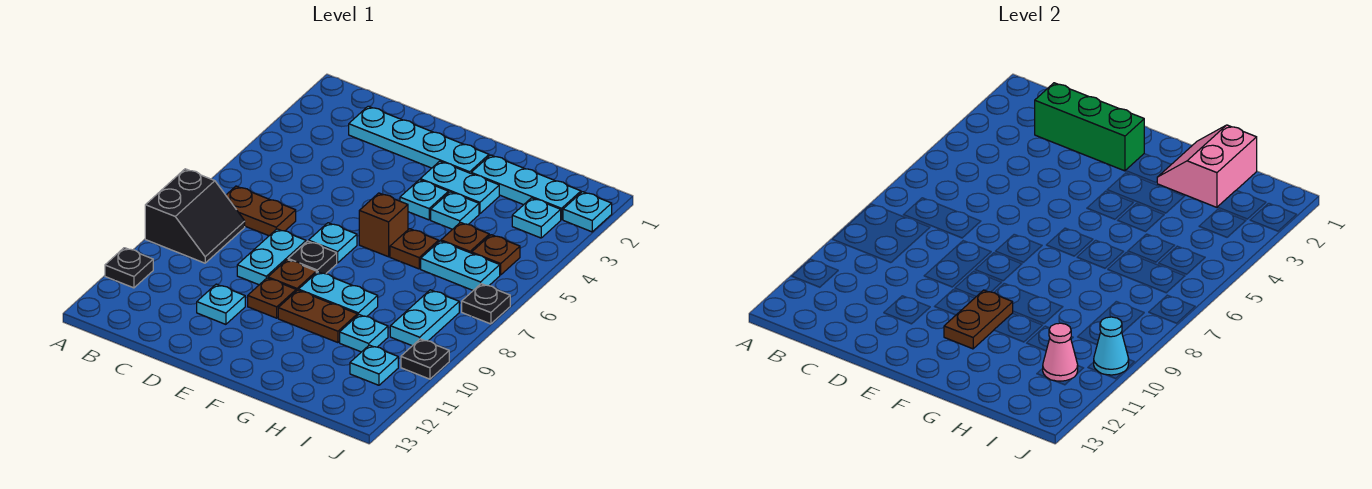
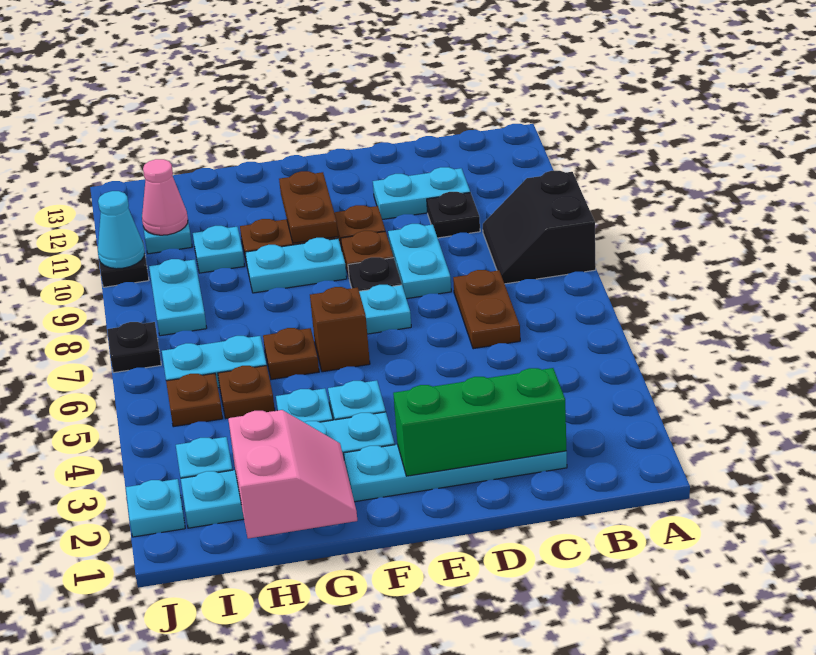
black 1x1 plate [105,248,153,288] -> black 1x1 plate moved to [427,192,480,238]
brown 1x2 plate [226,186,296,236] -> brown 1x2 plate turned to [453,270,520,349]
cyan 1x1 plate [197,284,245,324] -> cyan 1x2 plate [373,167,470,220]

